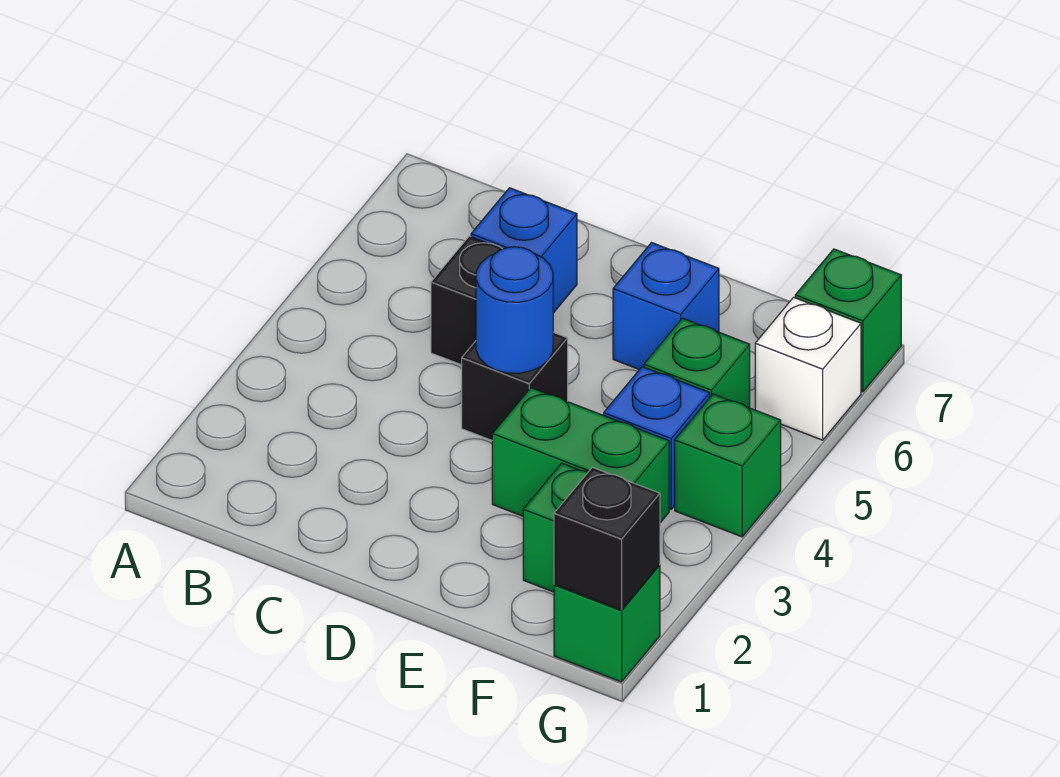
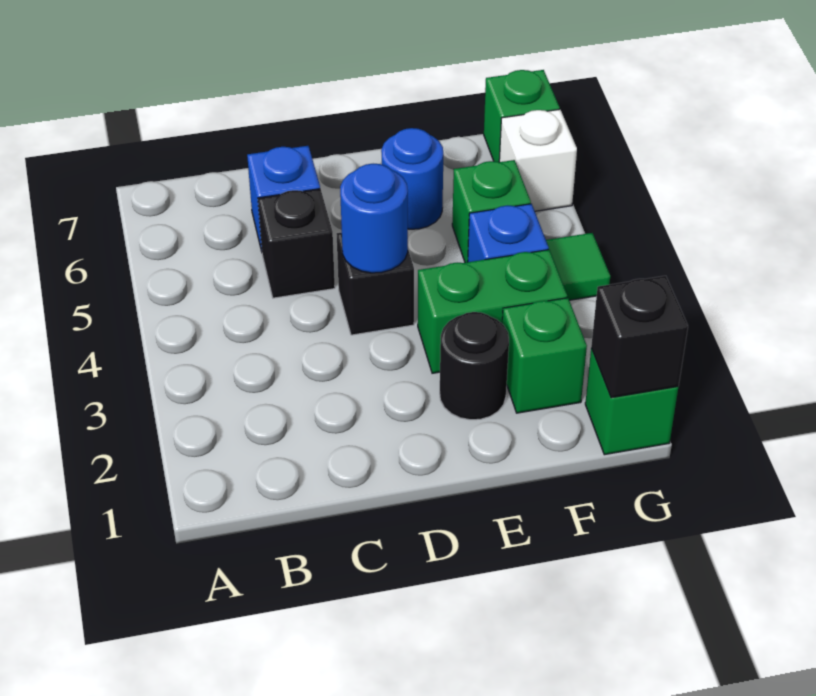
none -> black 1x1 round brick [440,312,509,420]
blue 1x1 brick [613,243,719,370] -> blue 1x1 round brick [381,128,443,229]
green 1x1 brick [675,394,781,537] -> green 1x1 tile [546,233,610,300]

